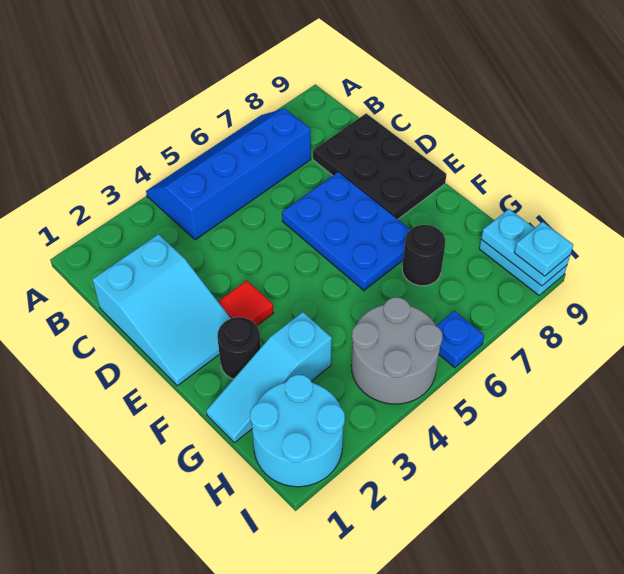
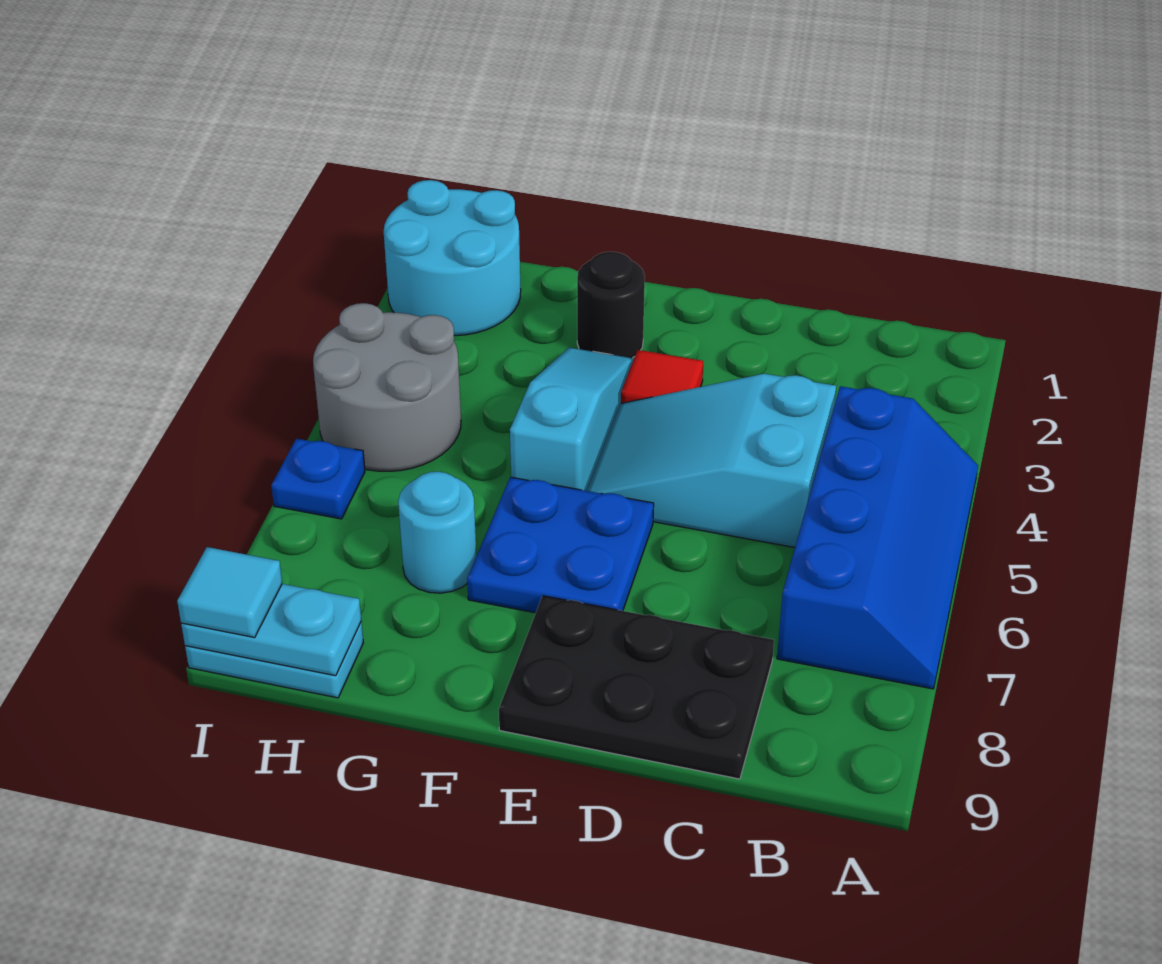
cyan 2x3 slope [92,234,231,386] -> cyan 2x3 slope moved to [587,374,836,547]
blue 2x3 plate [282,172,410,290] -> blue 2x2 plate [467,477,654,613]
cyan 1x3 slope [206,312,332,443] -> cyan 1x3 slope moved to [510,347,634,491]
black 1x1 round brick [402,225,445,286] -> cyan 1x1 round brick [398,472,476,593]
cyan 1x1 plate [514,222,573,276] -> cyan 1x1 tile [177,547,282,638]

